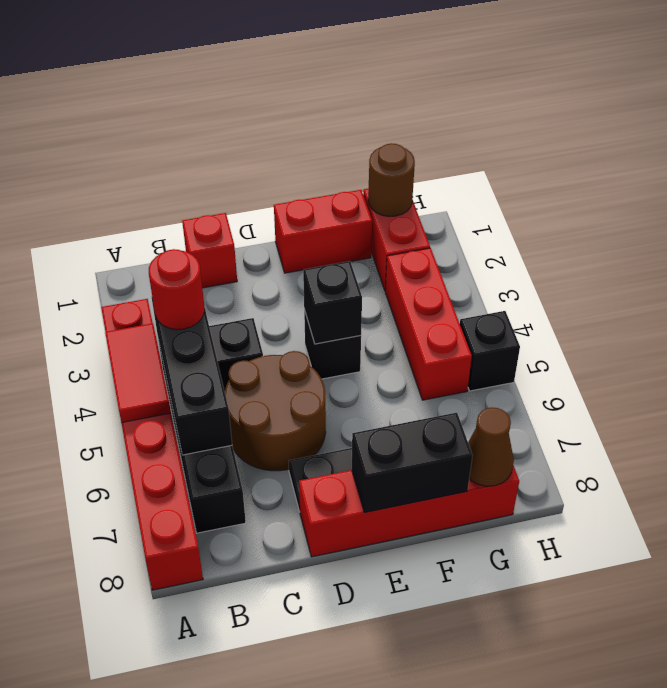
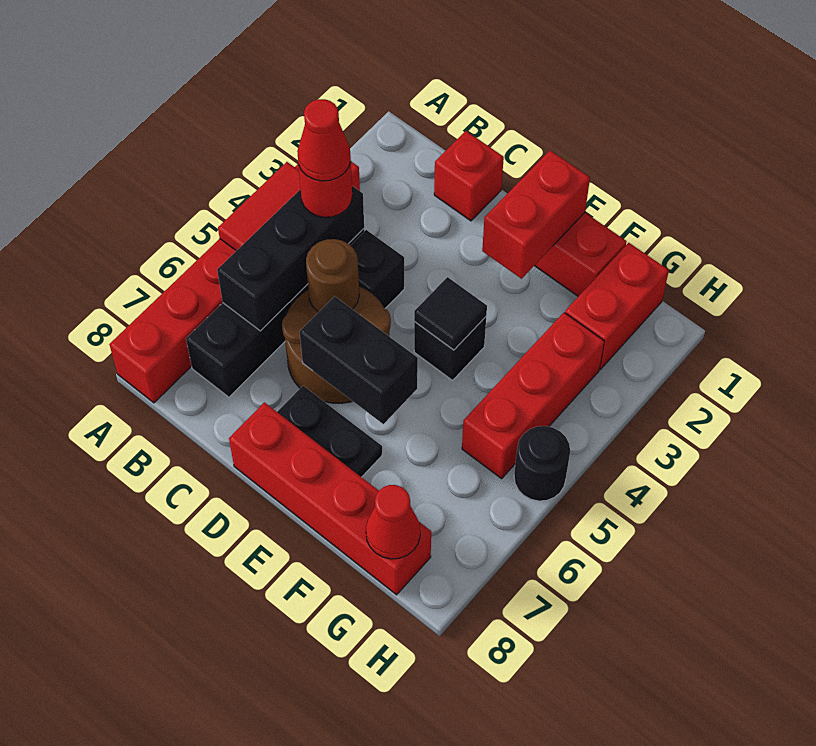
none -> red 1x1 cone [297,99,351,181]
none -> red 1x2 brick [482,150,590,279]
black 1x1 brick [303,261,362,344] -> black 1x1 tile [414,277,487,350]
black 1x2 brick [352,413,473,513] -> black 1x2 brick moved to [300,296,418,424]
brown 1x1 round brick [368,143,415,216] -> brown 1x1 round brick moved to [306,239,359,312]
brown 1x1 cone [468,408,514,486] -> red 1x1 cone [366,485,420,559]
black 1x1 brick [460,311,520,391] -> black 1x1 round brick [514,426,570,501]

